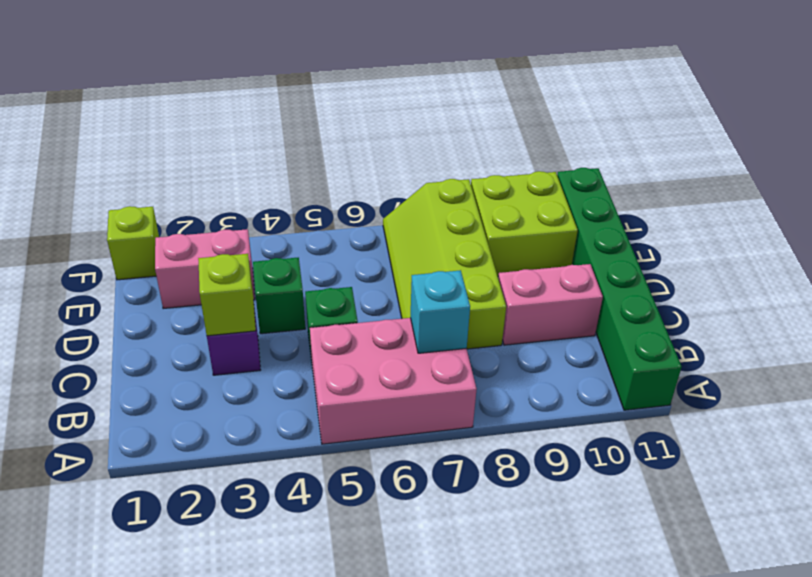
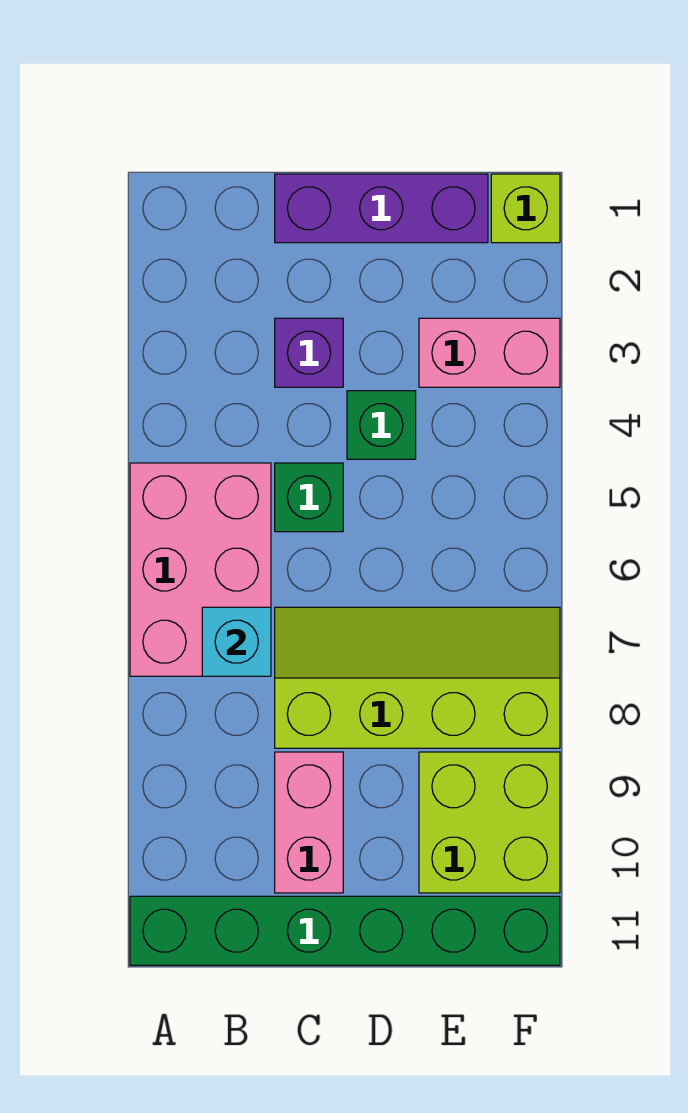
none -> purple 1x3 brick [275,174,488,243]
lime 1x1 brick [198,254,256,336] -> none
pink 1x2 brick [155,229,255,309] -> pink 1x2 brick turned to [419,318,560,387]

